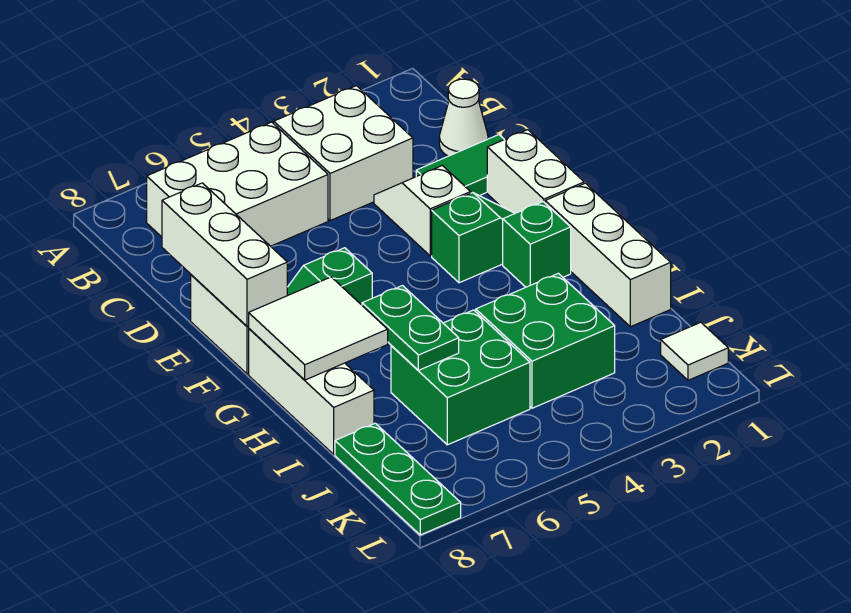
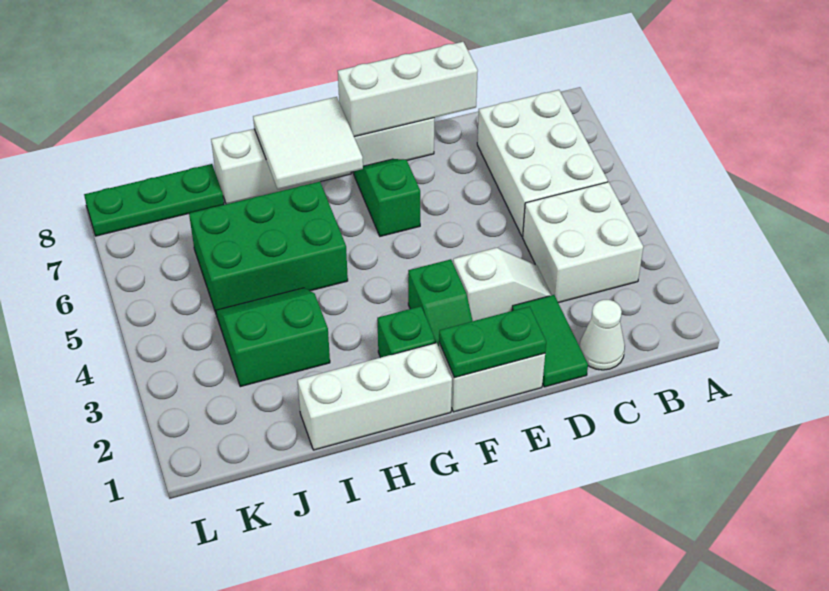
green 1x2 plate [362,286,459,370] -> green 1x2 plate moved to [439,306,546,378]
green 2x2 brick [476,273,615,408] -> green 2x2 slope [216,288,330,387]
green 2x2 brick [391,310,530,445] -> green 2x3 brick [189,182,348,313]
white 1x1 tile [661,322,728,380] -> none

